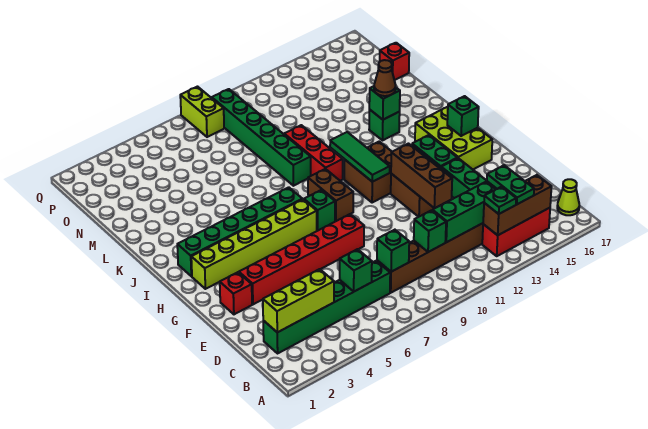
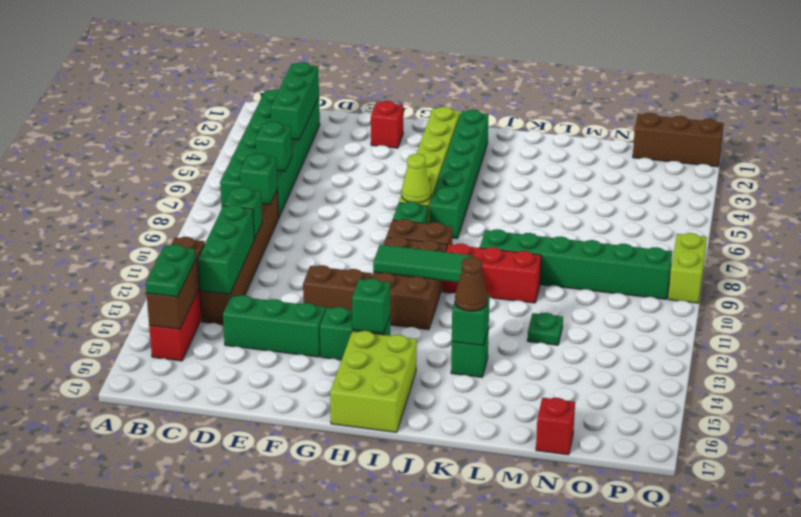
green 1x1 plate [484,187,516,214] -> green 1x1 plate moved to [527,313,563,345]
green 1x2 plate [487,165,534,204] -> green 1x2 plate turned to [146,245,196,297]
lime 1x1 cone [557,179,579,215] -> lime 1x1 cone moved to [402,154,431,203]
green 1x6 brick [263,261,390,353] -> green 2x6 brick [220,89,320,217]
lime 1x3 brick [263,269,334,332] -> green 1x3 brick [271,62,319,140]
brown 1x3 brick [391,144,452,208] -> brown 1x3 brick moved to [633,113,724,167]
red 1x6 brick [239,214,364,304] -> none
lime 2x3 brick [415,107,492,169] -> lime 2x3 brick turned to [330,331,417,433]
brown 2x2 brick [344,142,392,203] -> brown 2x3 brick [371,236,447,330]
green 1x1 brick [447,96,479,136] -> green 1x1 brick moved to [352,278,390,333]
lime 1x2 brick [180,87,224,137] -> lime 1x2 brick turned to [668,233,707,303]

